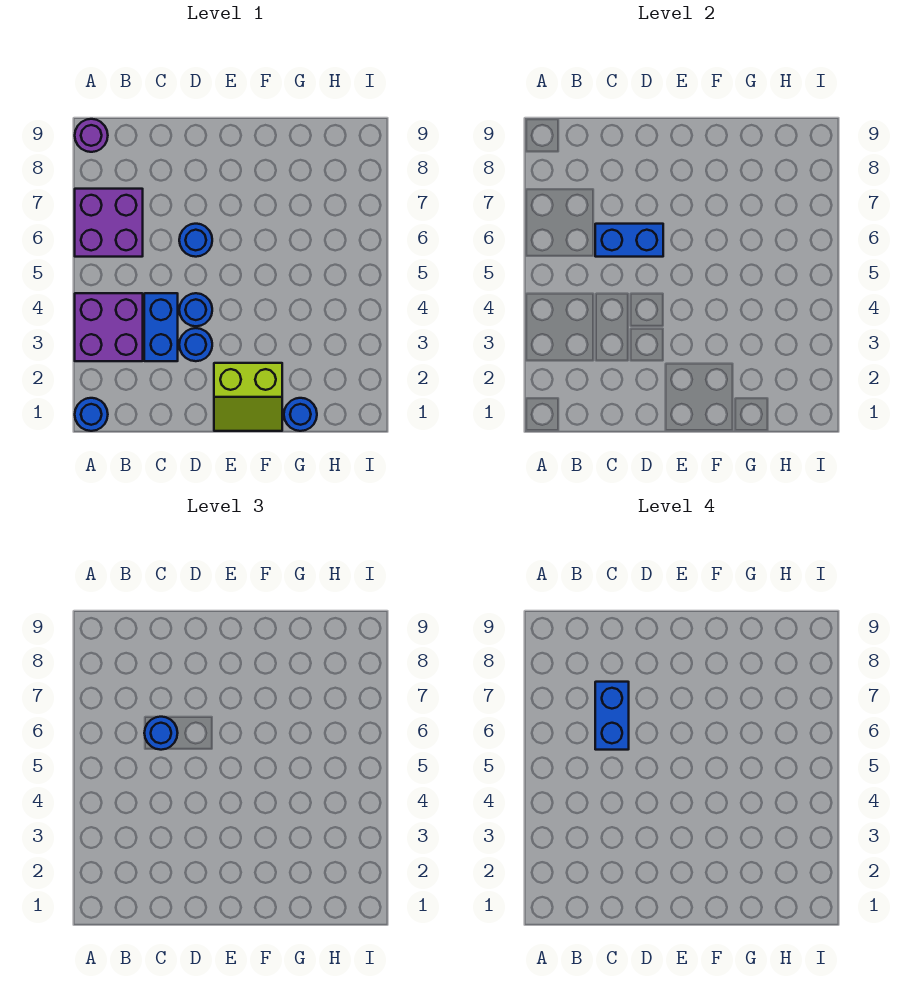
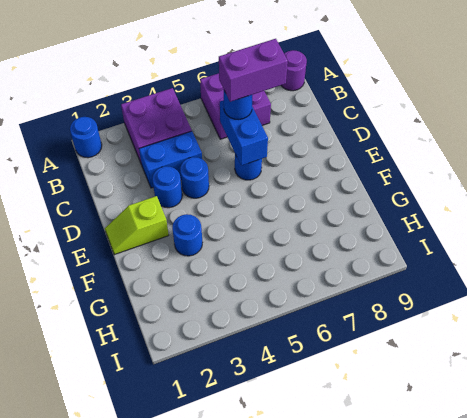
blue 1x2 brick [595,682,629,750] -> purple 1x2 brick [219,39,288,102]
lime 2x2 slope [214,363,282,431] -> lime 1x2 slope [105,196,169,255]
blue 1x1 round brick [284,398,317,431] -> blue 1x1 round brick moved to [172,214,202,256]

